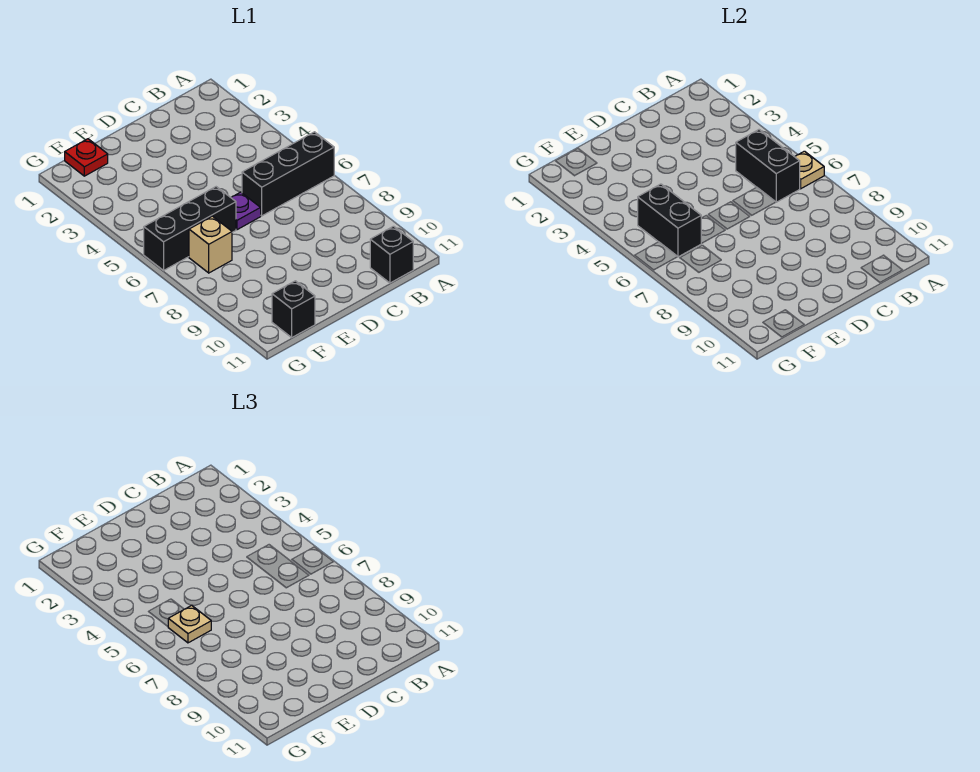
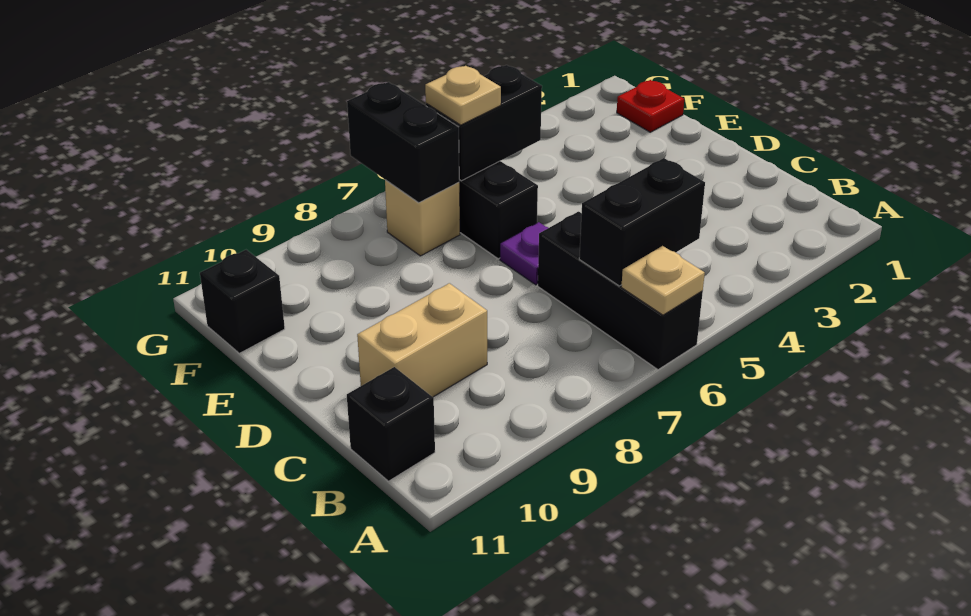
none -> tan 1x2 brick [357,283,487,397]
none -> black 1x2 brick [347,82,459,203]

